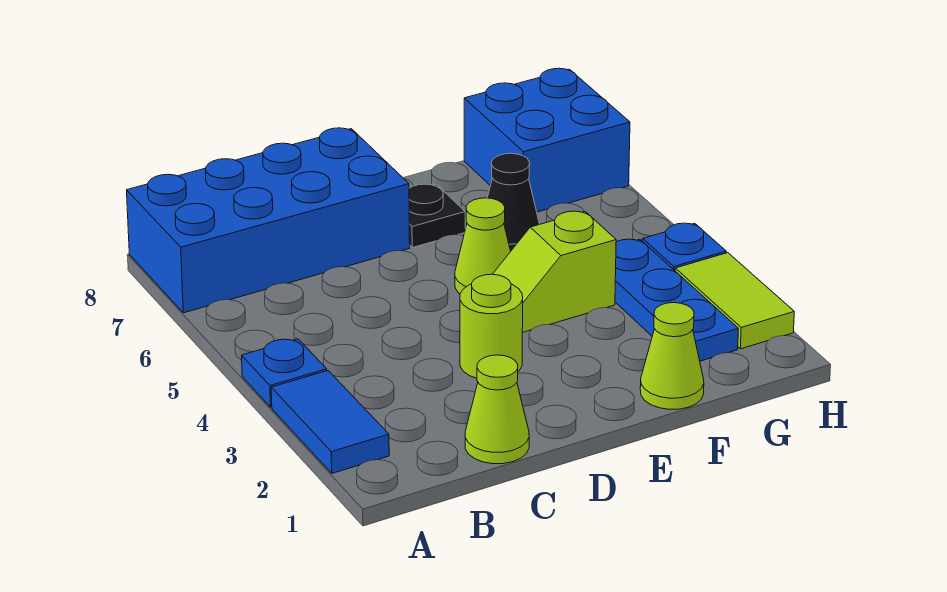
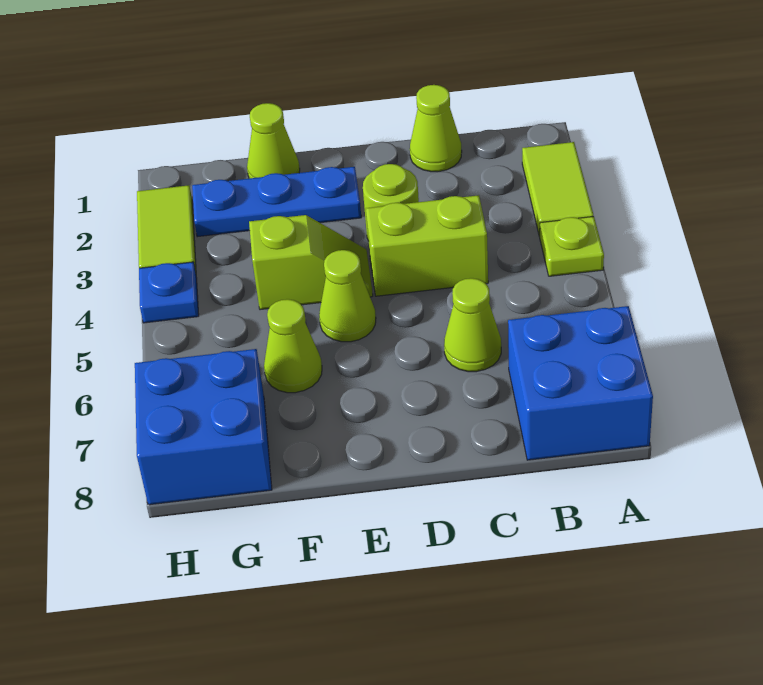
blue 1x2 tile [271,371,389,473] -> lime 1x2 tile [522,142,593,237]
blue 1x1 plate [242,339,327,407] -> lime 1x1 plate [540,216,604,276]
blue 2x4 brick [127,128,410,313] -> blue 2x2 brick [508,306,653,460]
none -> lime 1x2 brick [366,195,488,296]
none -> lime 1x1 cone [444,278,501,372]
black 1x1 plate [409,184,465,247] -> none
black 1x1 cone [488,153,539,251] -> lime 1x1 cone [264,299,322,393]
blue 1x3 plate [615,239,738,361] -> blue 1x3 plate turned to [192,167,361,237]

